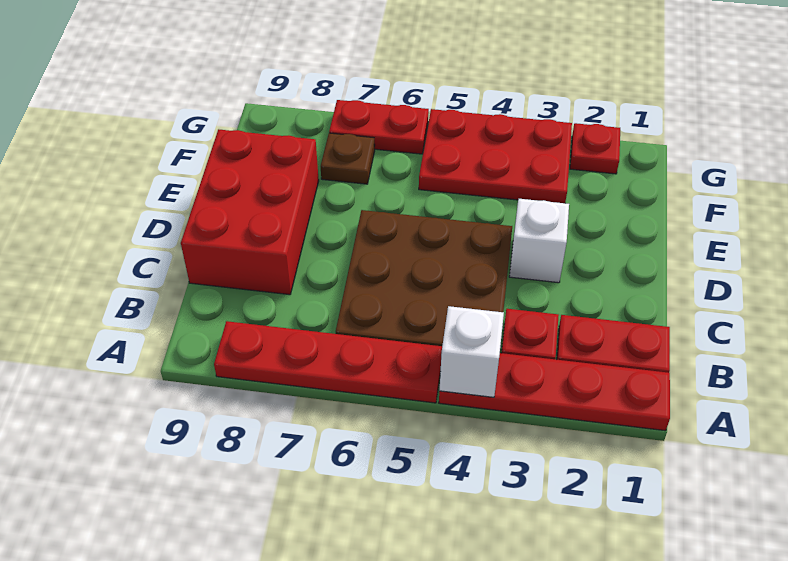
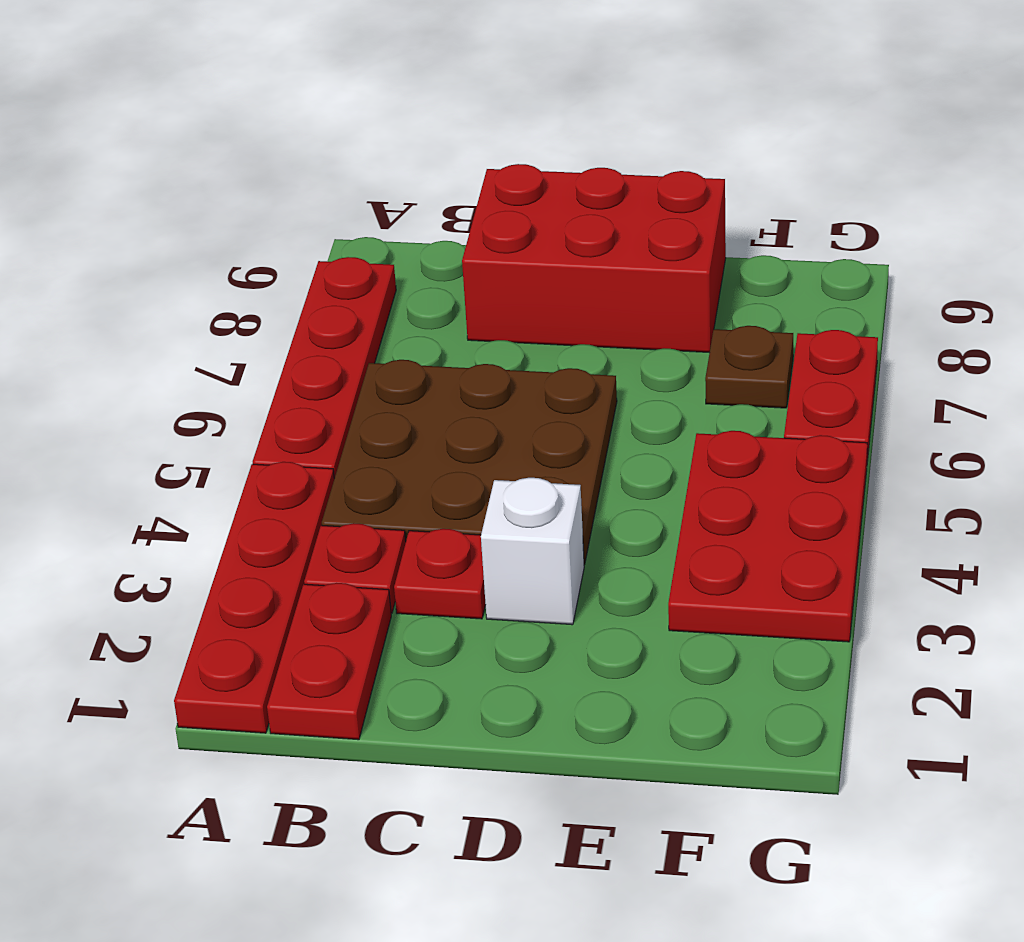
white 1x1 brick [439,306,504,397] -> none
red 1x1 plate [570,123,620,174] -> red 1x1 plate moved to [394,529,486,619]

